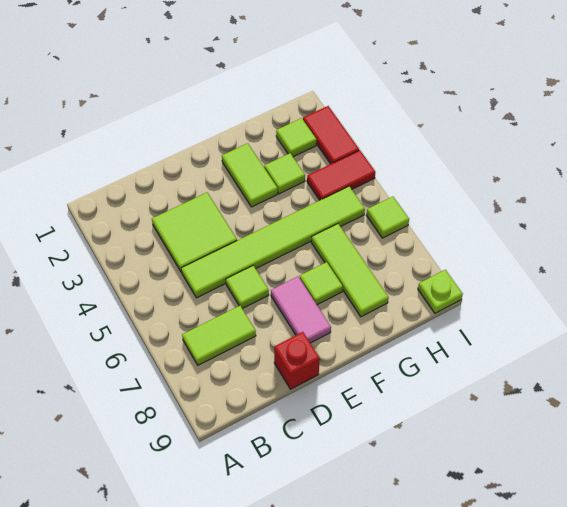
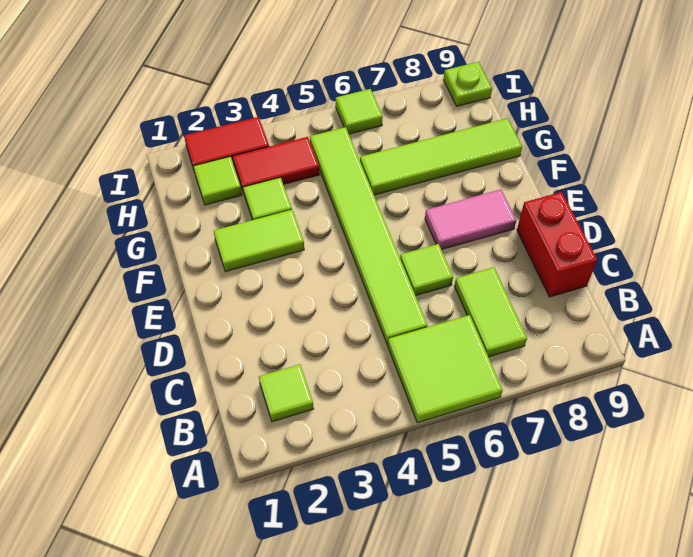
lime 2x2 tile [152,193,237,272] -> lime 2x2 tile moved to [388,315,503,423]
red 1x1 brick [274,332,320,389] -> red 1x2 brick [517,192,597,297]
lime 1x1 tile [300,262,343,305] -> lime 1x1 tile moved to [259,364,314,422]
lime 1x3 tile [311,224,389,317] -> lime 1x4 tile [360,118,522,195]
red 1x2 tile [307,150,375,200] -> red 1x2 tile turned to [233,137,319,193]

